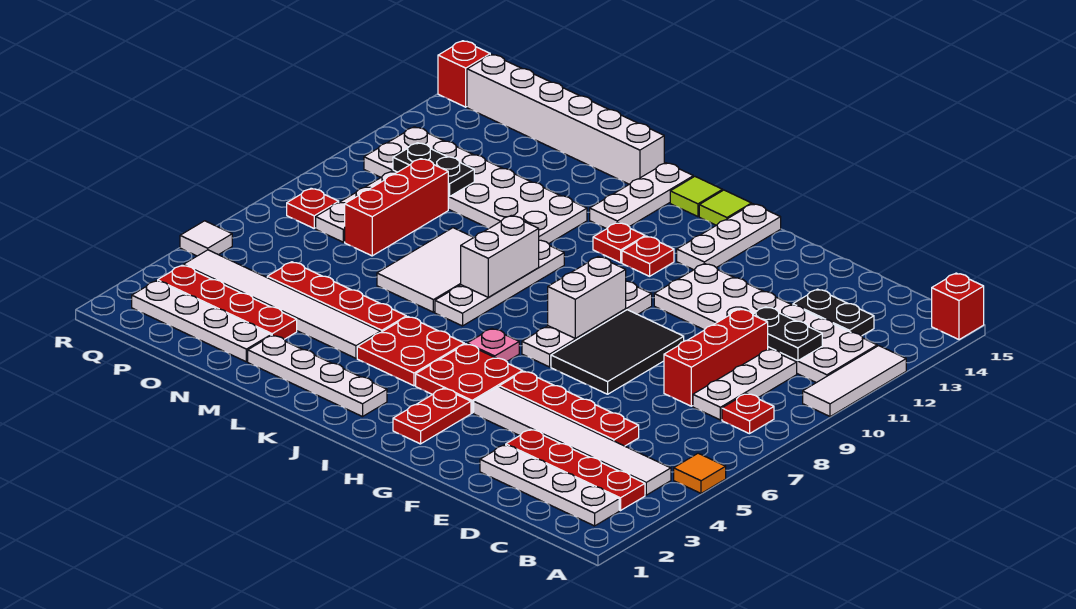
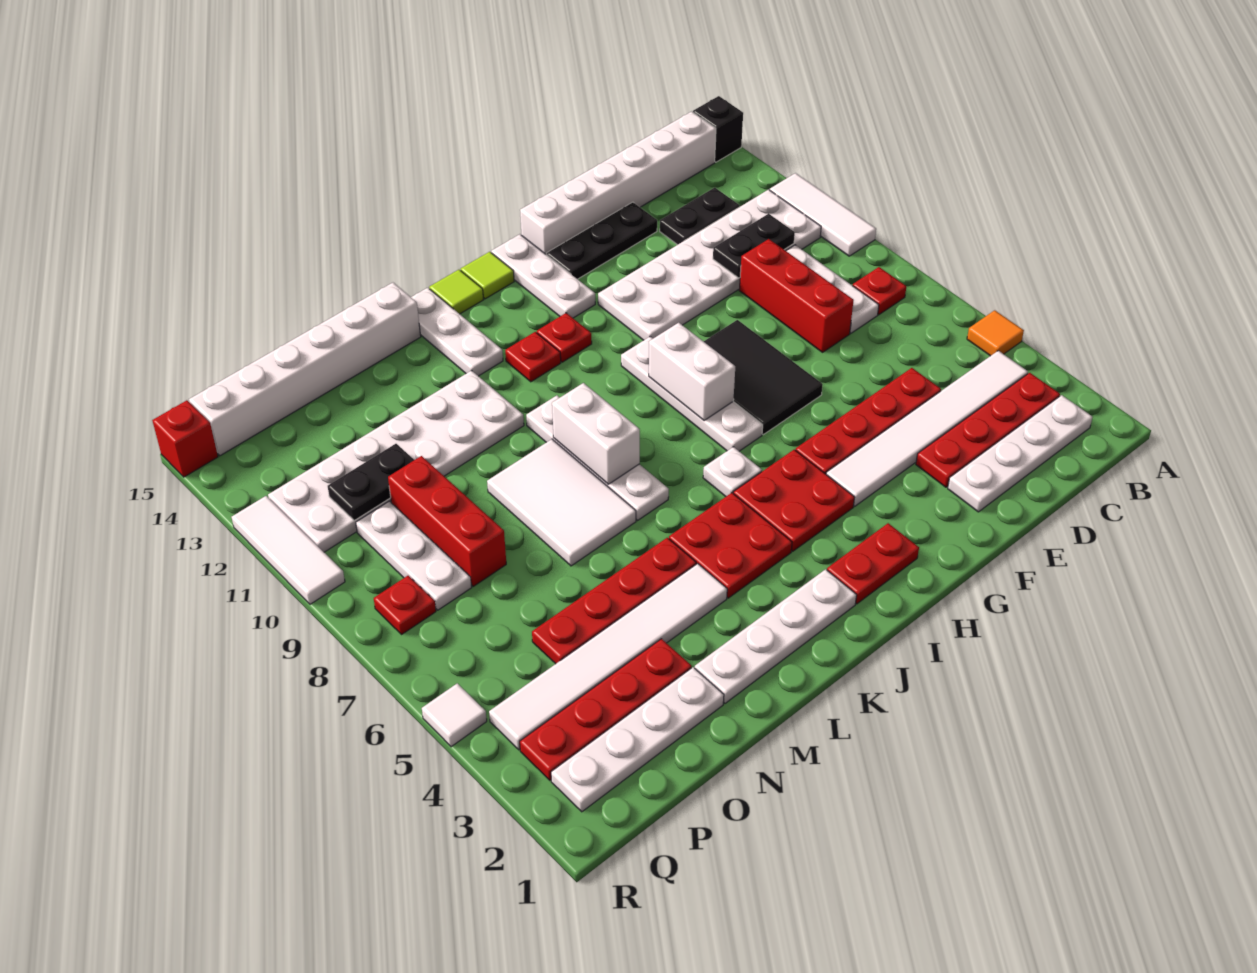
red 1x1 brick [932,273,984,340] -> black 1x1 brick [693,96,743,162]
none -> white 1x6 brick [520,112,716,255]
none -> black 1x3 plate [546,202,657,279]
red 1x2 plate [393,388,471,444] -> red 1x2 plate turned to [827,523,919,604]
pink 1x1 plate [467,329,519,362] -> white 1x1 plate [703,447,762,496]
none -> white 1x3 tile [232,496,345,604]

